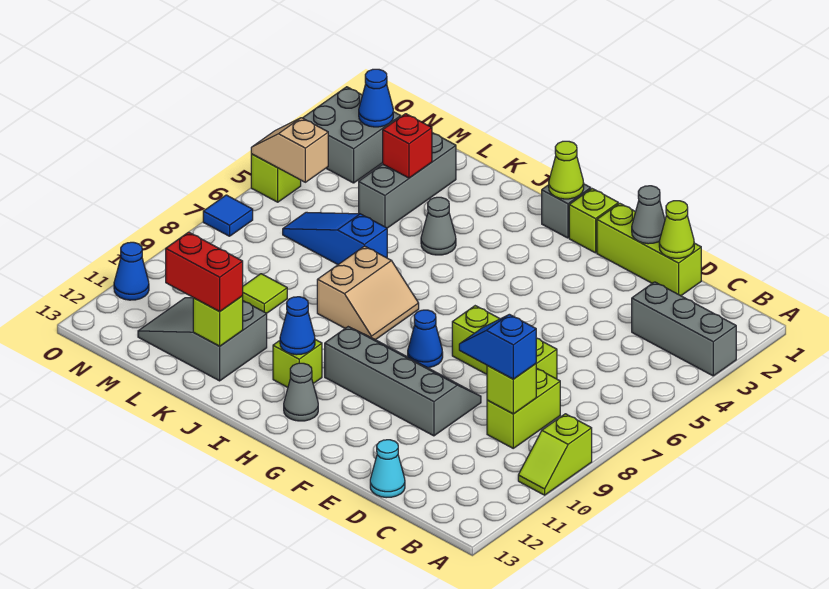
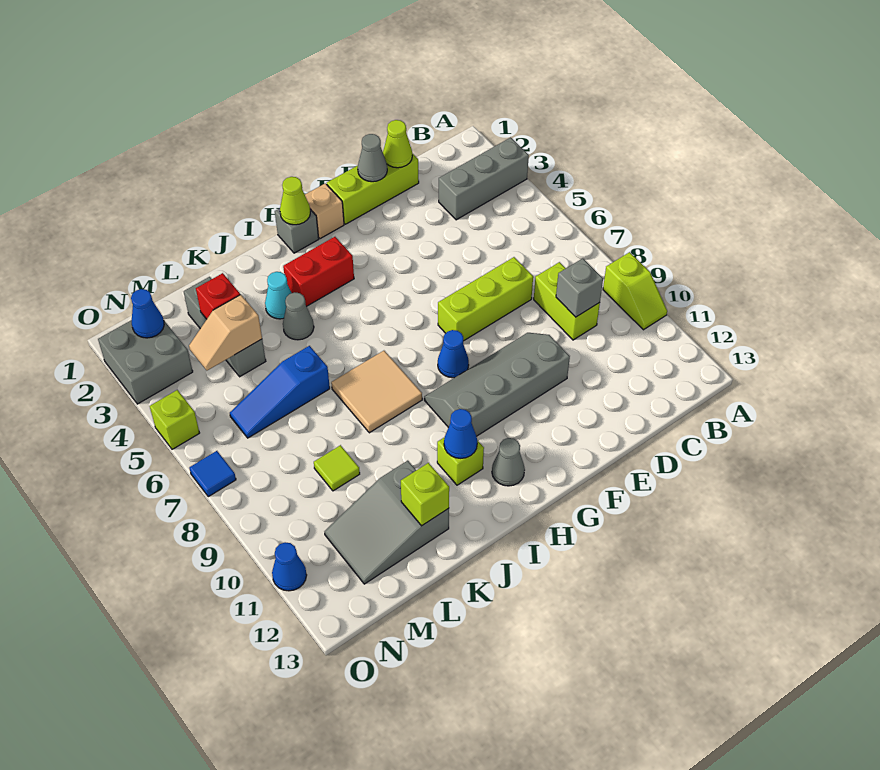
lime 1x1 brick [487,364,536,414] -> grey 1x1 brick [556,258,603,317]
blue 1x2 slope [459,314,536,379] -> none
cyan 1x1 cone [370,440,405,498] -> cyan 1x1 cone moved to [265,272,292,319]
lime 1x1 brick [569,189,618,253] -> tan 1x1 brick [305,183,344,239]
tan 2x2 slope [317,246,419,340] -> tan 2x2 tile [331,351,422,433]
red 1x2 brick [166,232,243,312] -> red 1x2 brick moved to [283,237,354,306]
tan 1x2 slope [251,118,328,182] -> tan 1x2 slope moved to [189,295,262,370]

